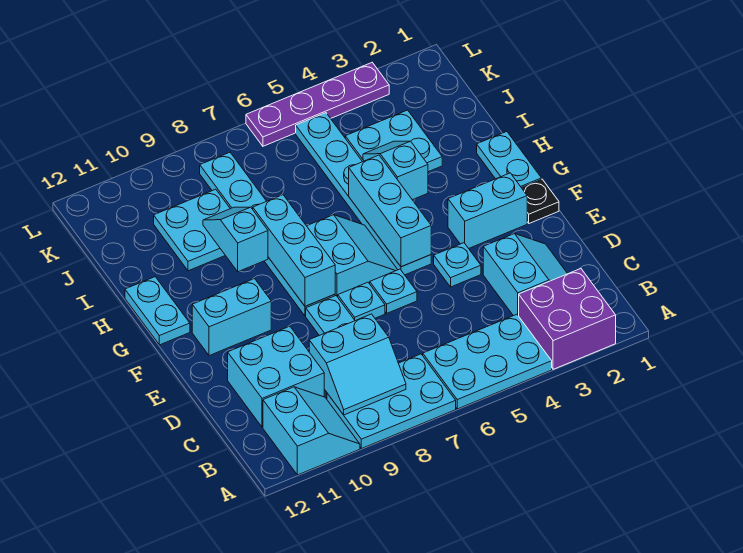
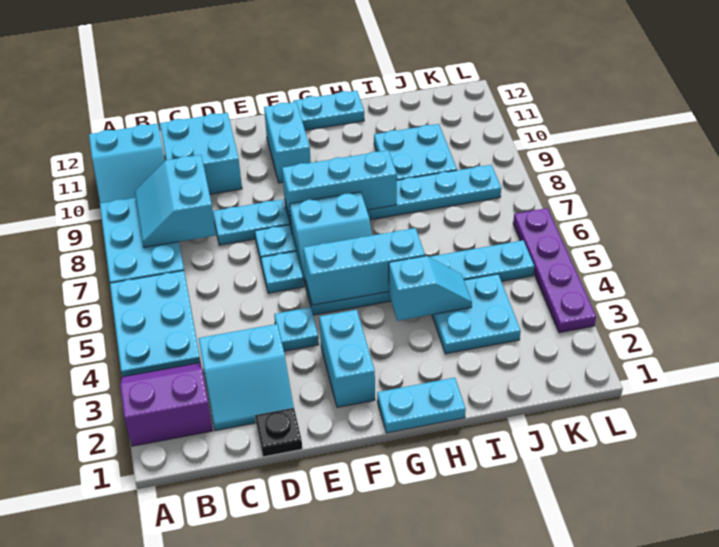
purple 2x2 brick [519,269,616,369] -> purple 2x2 slope [120,363,213,446]
black 1x1 plate [522,179,559,223] -> black 1x1 plate moved to [255,408,302,457]
cyan 1x2 slope [203,207,268,272] -> none

